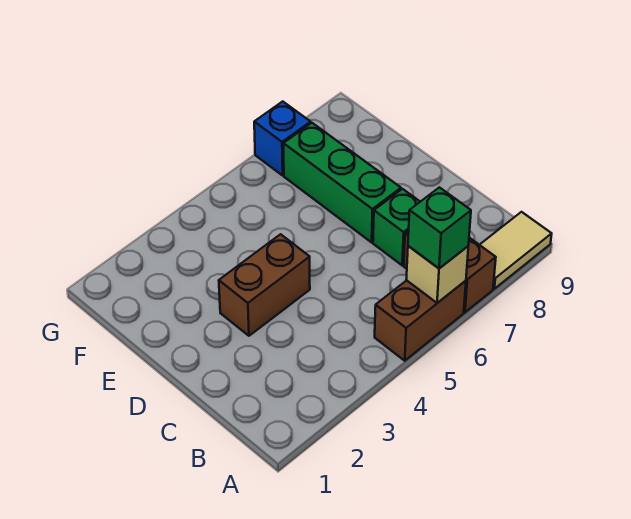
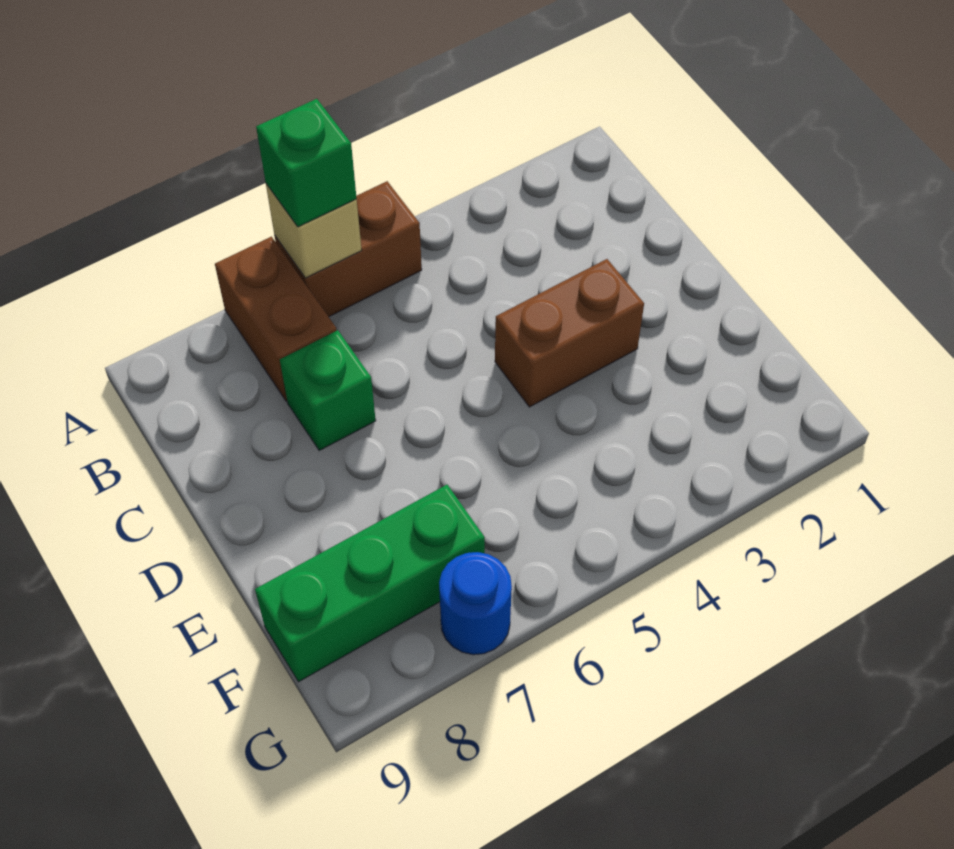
tan 1x2 tile [480,212,552,289] -> none
green 1x3 brick [284,123,401,242] -> green 1x3 brick turned to [255,485,485,682]
blue 1x1 brick [254,101,311,175] -> blue 1x1 round brick [439,552,512,655]

